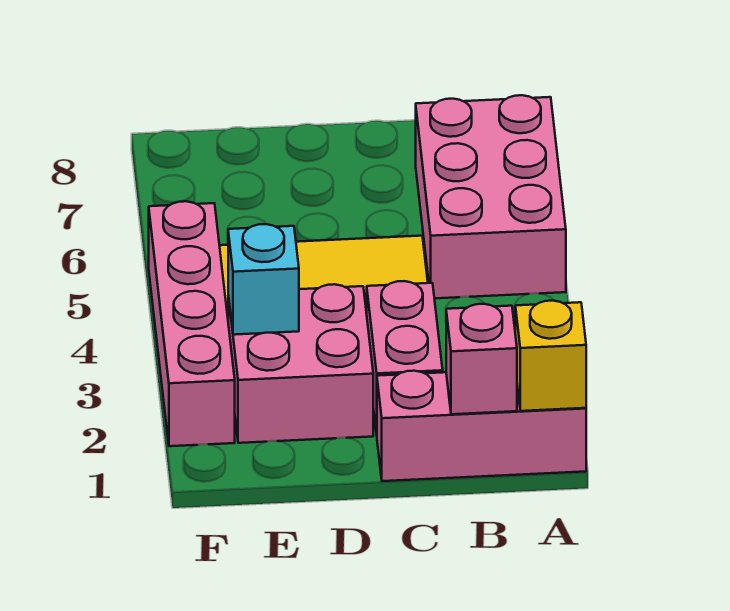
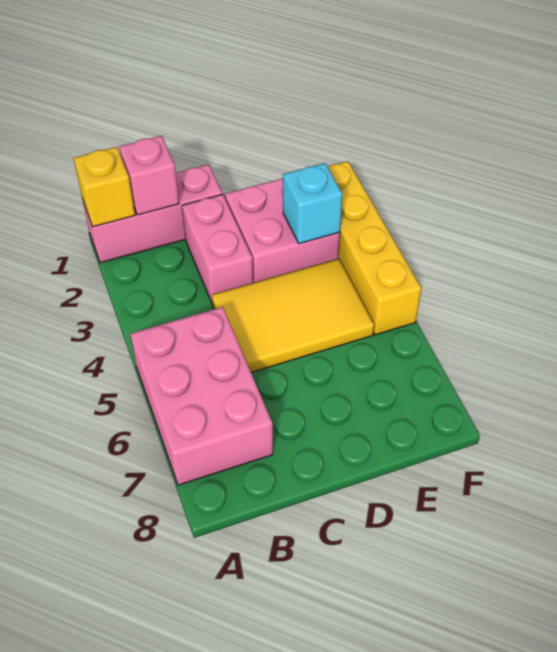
pink 1x4 brick [149,201,235,446] -> yellow 1x4 brick [328,161,421,335]

